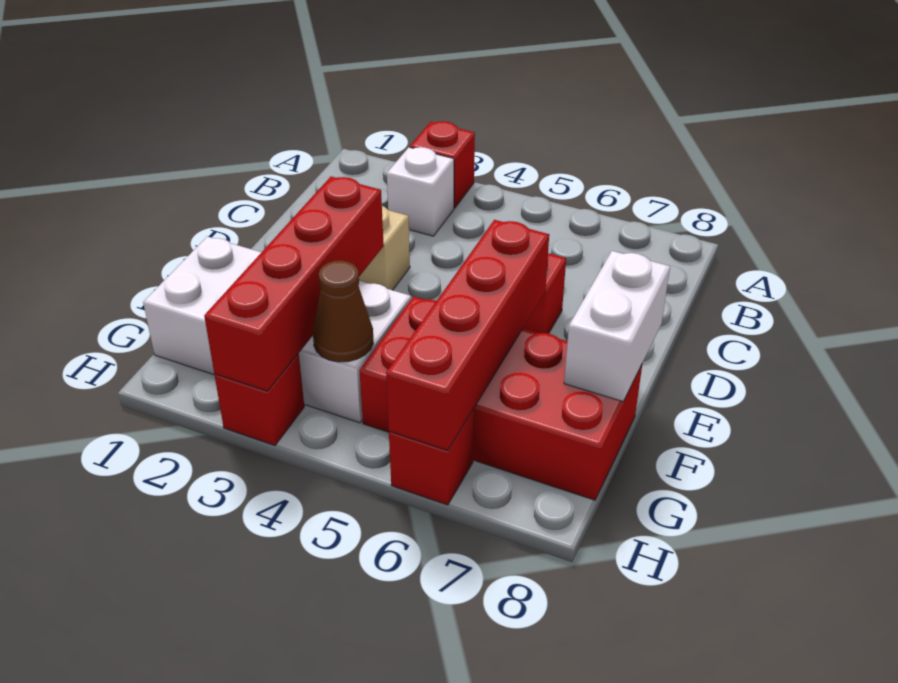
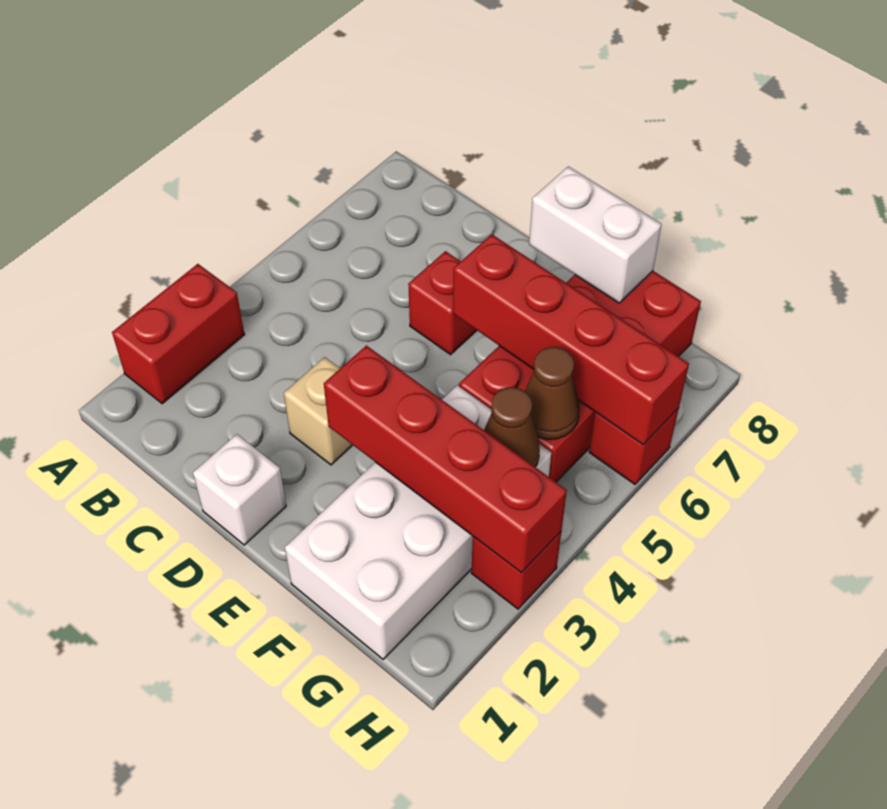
red 1x1 brick [410,121,475,208] -> red 1x2 brick [112,264,245,404]
white 1x1 brick [387,147,454,236] -> white 1x1 brick moved to [193,434,286,545]
none -> brown 1x1 cone [525,347,580,439]

